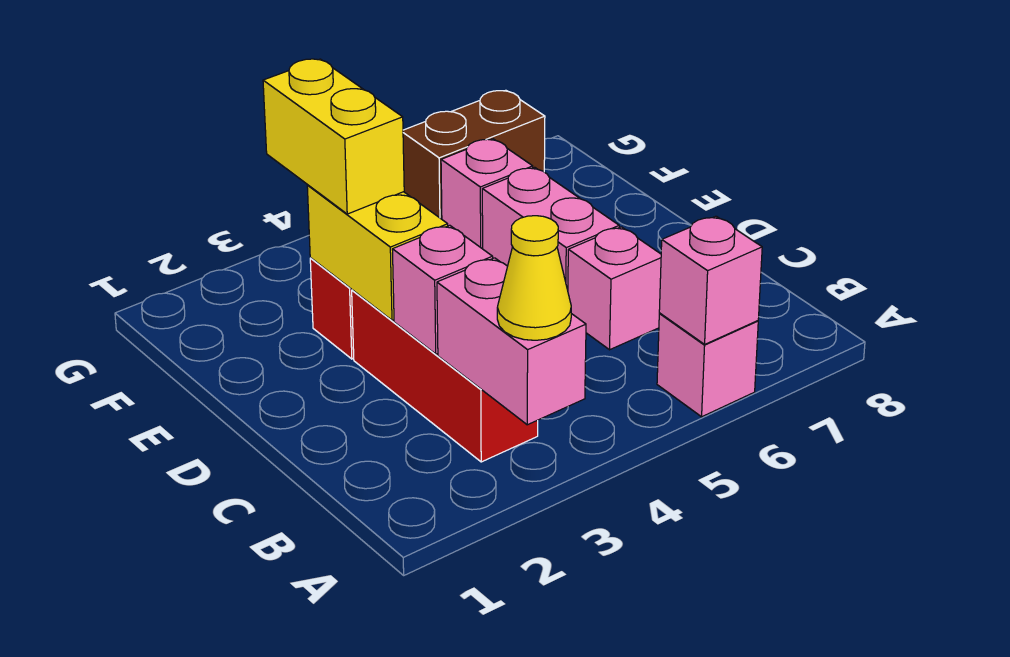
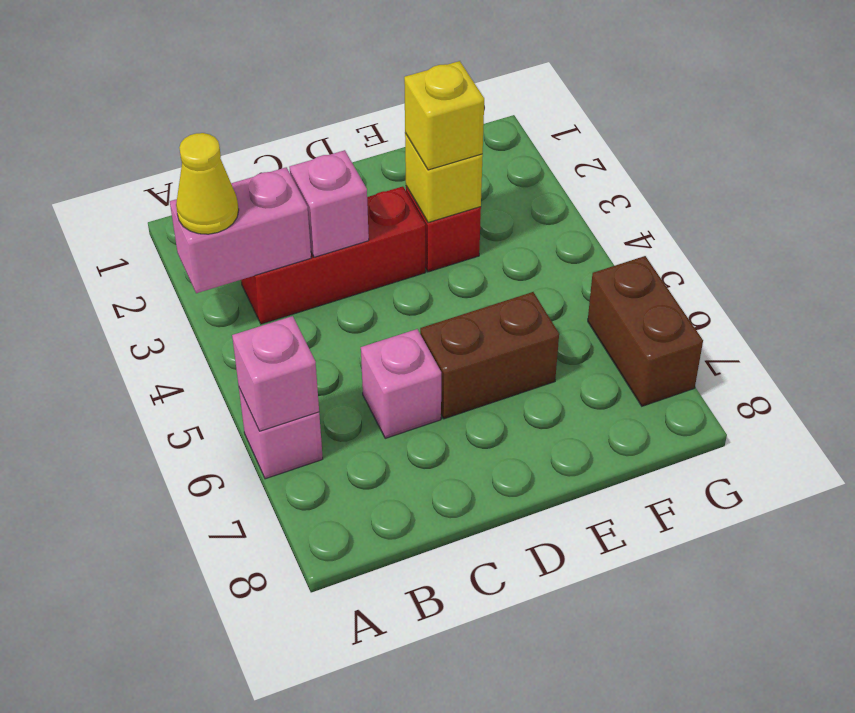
yellow 1x2 brick [307,185,448,320] -> yellow 1x1 brick [405,133,483,223]
pink 1x2 brick [482,167,619,290] -> brown 1x2 brick [420,292,559,419]
yellow 1x2 brick [263,59,404,214] -> yellow 1x1 brick [404,61,484,170]
pink 1x1 brick [441,139,533,249] -> none

